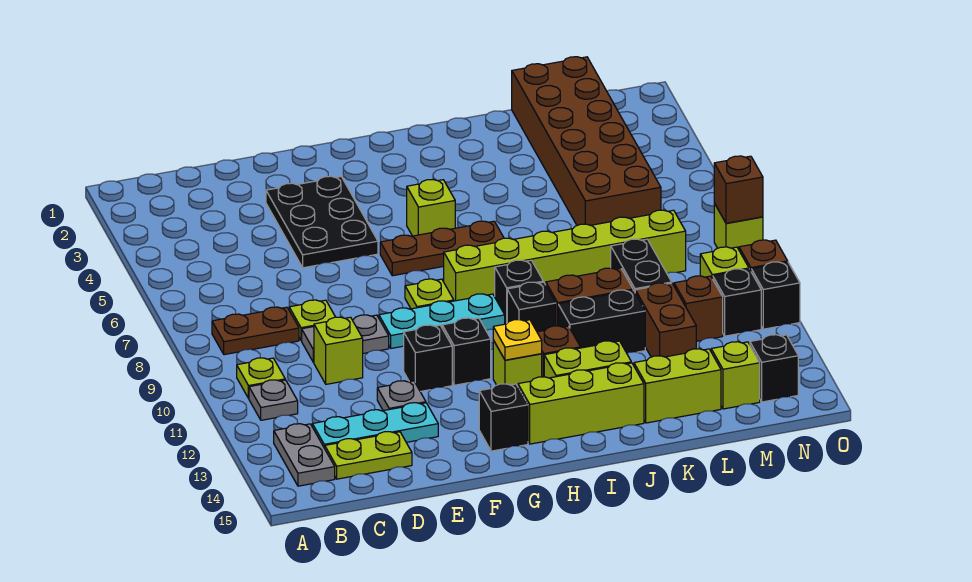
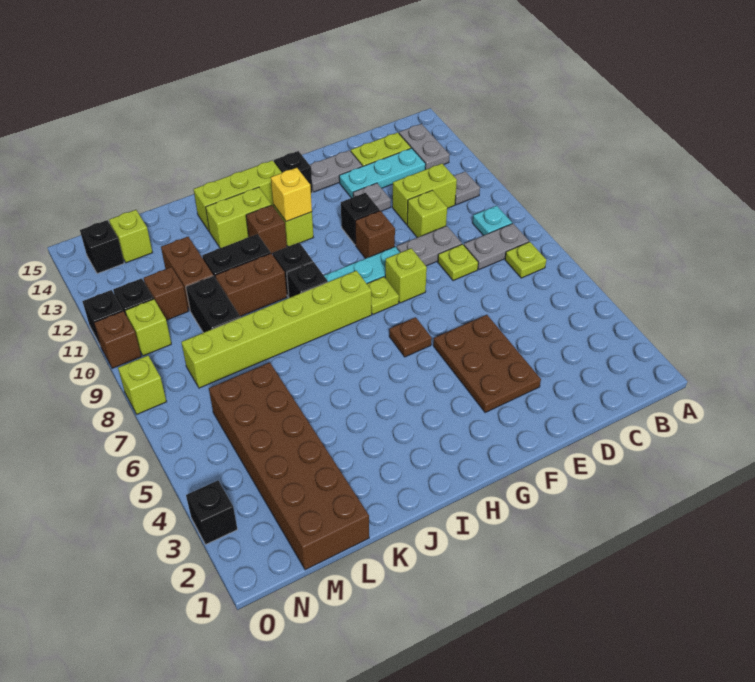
brown 1x2 plate [212,307,299,355] -> grey 1x2 plate [464,223,529,270]
none -> cyan 1x1 plate [473,206,512,236]
lime 1x1 plate [237,358,285,398] -> lime 1x1 plate moved to [505,242,546,278]
black 2x3 plate [266,176,378,268] -> brown 2x3 plate [433,315,541,412]
none -> grey 1x2 plate [310,150,362,192]
brown 1x3 plate [380,221,504,276] -> brown 1x1 plate [389,317,432,357]
black 1x1 brick [442,318,491,385] -> black 1x1 brick moved to [186,481,237,545]
lime 1x1 brick [407,180,455,236] -> lime 1x1 brick moved to [385,248,427,303]
yellow 1x1 plate [493,320,542,360] -> yellow 1x1 brick [271,168,312,222]
lime 1x2 brick [634,349,721,423] -> lime 1x2 brick moved to [392,164,457,225]
brown 1x1 brick [714,156,763,223] -> brown 1x1 brick moved to [355,211,395,259]

